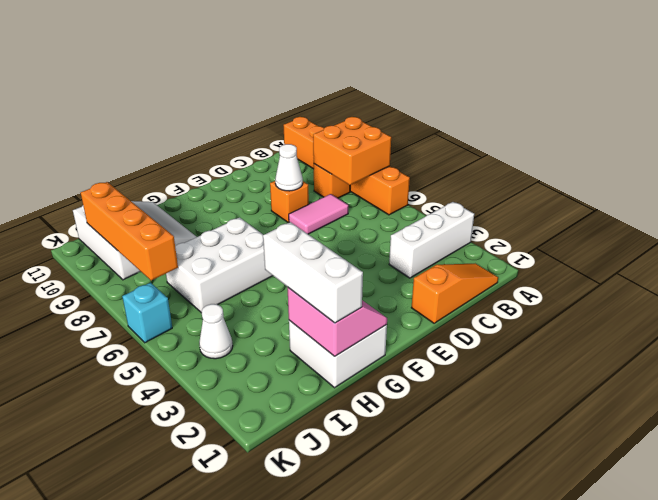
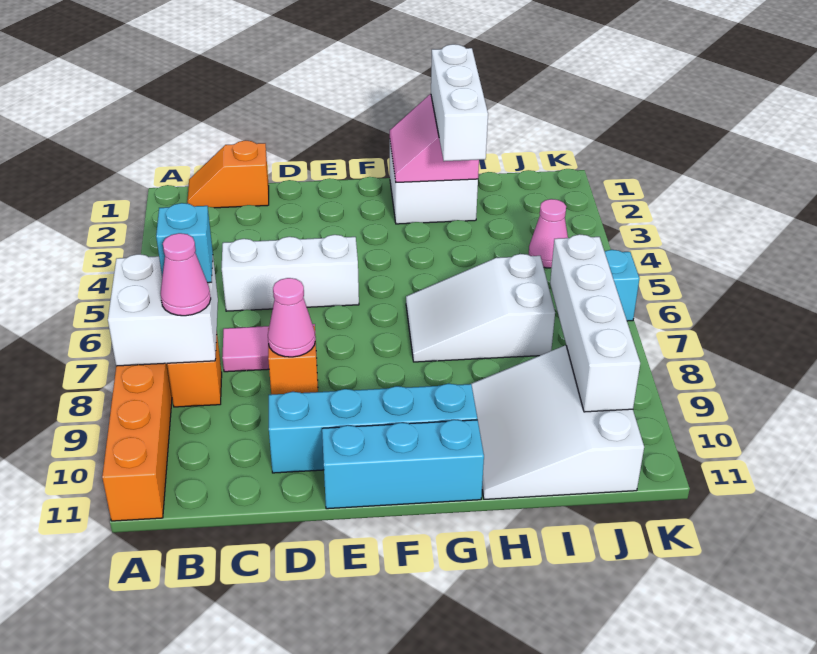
white 1x3 brick [389,202,474,278] -> white 1x3 brick moved to [222,235,359,311]
orange 2x2 brick [313,117,391,185] -> white 2x2 brick [108,254,218,366]
orange 1x3 slope [411,263,498,323] -> orange 1x2 slope [187,140,269,208]
none -> cyan 1x1 brick [156,203,213,283]
none -> pink 1x1 cone [160,233,211,316]
white 1x1 cone [275,144,303,191] -> pink 1x1 cone [268,278,315,357]
none -> cyan 1x4 brick [269,384,477,473]
none -> cyan 1x3 brick [322,420,484,509]
white 2x3 brick [166,218,273,313] -> white 2x3 slope [406,254,555,362]
white 1x1 cone [199,304,233,359] -> pink 1x1 cone [529,199,568,268]
orange 1x4 brick [81,182,178,280] -> white 1x4 brick [550,234,640,412]

